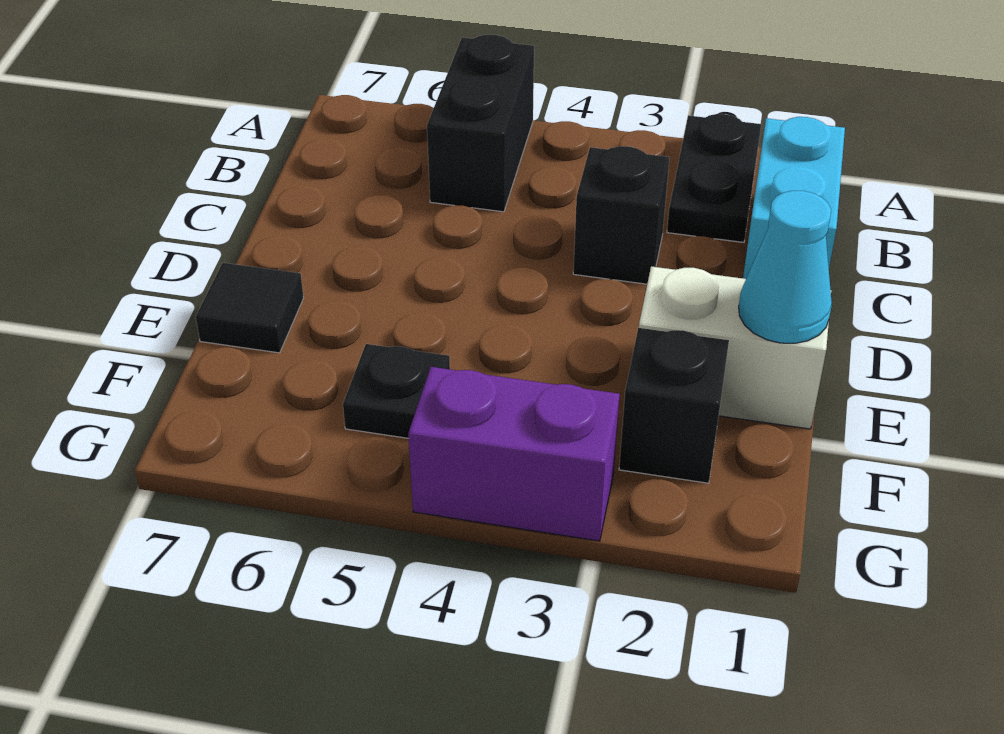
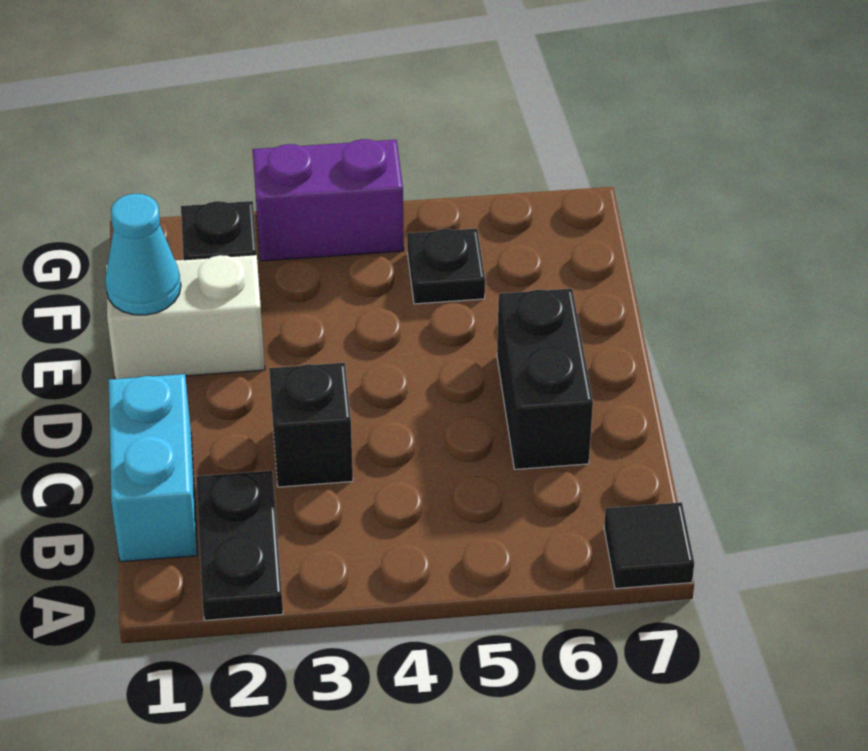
black 1x2 brick [427,35,534,212] -> black 1x2 brick moved to [497,289,593,469]
black 1x1 tile [196,263,304,353] -> black 1x1 tile moved to [604,502,694,589]

